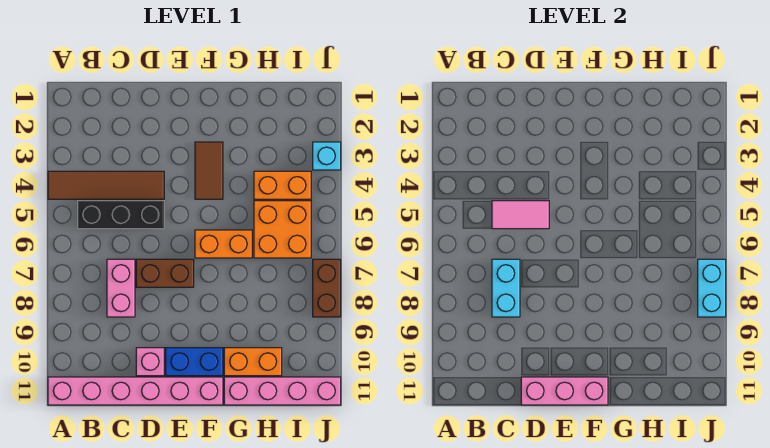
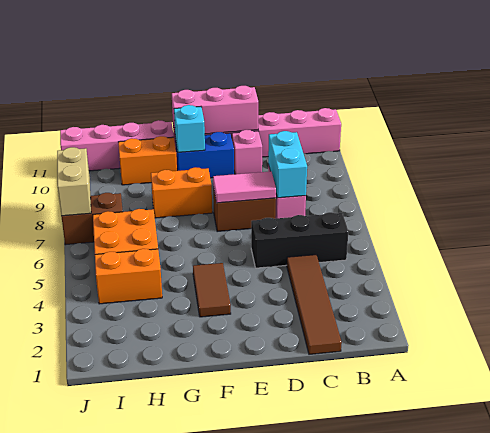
brown 1x4 tile [48,171,164,199] -> brown 1x4 tile turned to [287,255,342,354]
pink 1x2 tile [492,201,549,229] -> pink 1x2 tile moved to [213,171,276,203]
orange 1x2 brick [195,230,252,258] -> orange 1x2 brick moved to [151,167,212,218]
cyan 1x1 brick [313,142,341,170] -> cyan 1x1 brick moved to [174,105,205,152]
brown 1x2 brick [313,259,341,317] -> brown 1x2 brick turned to [61,193,123,245]
cyan 1x2 brick [698,259,726,317] -> tan 1x2 brick [57,147,91,216]

